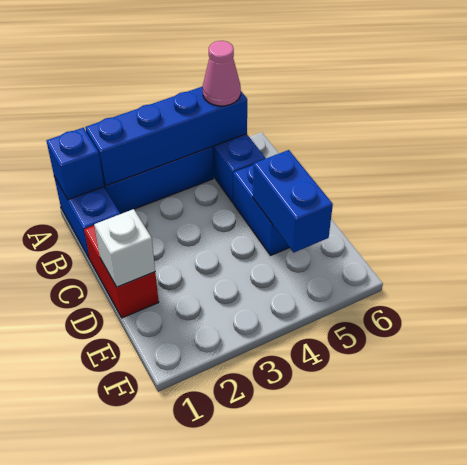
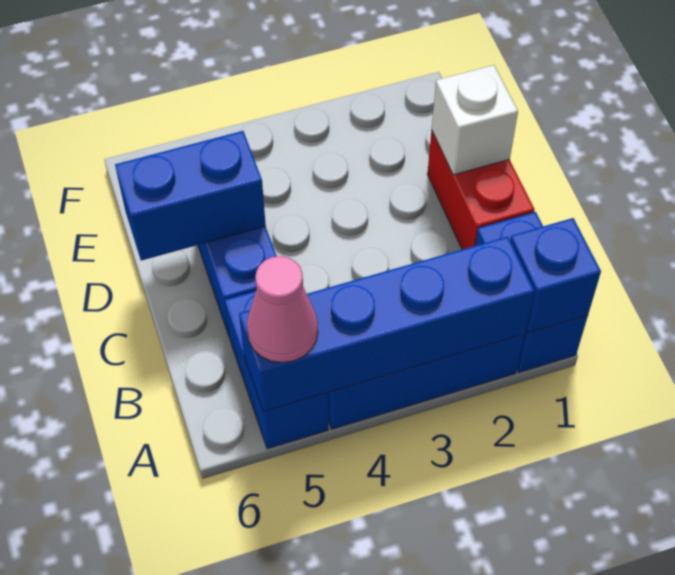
blue 1x2 brick [253,150,333,252] -> blue 1x2 brick turned to [115,131,266,261]

